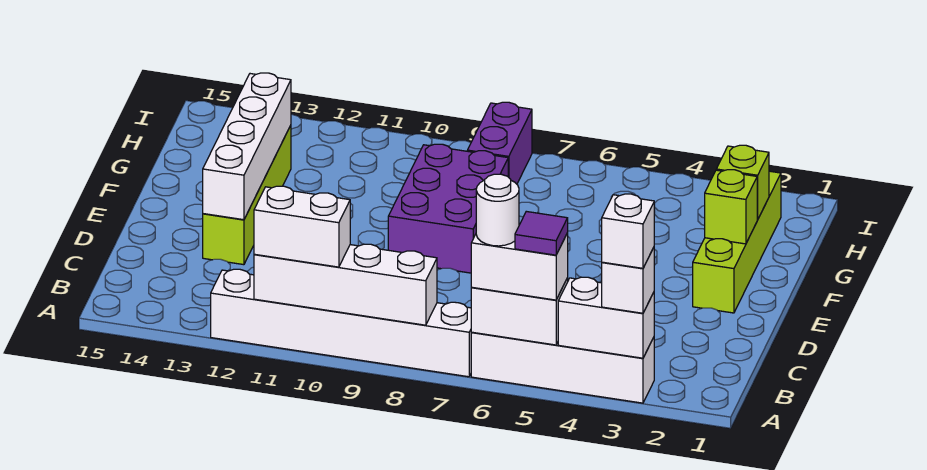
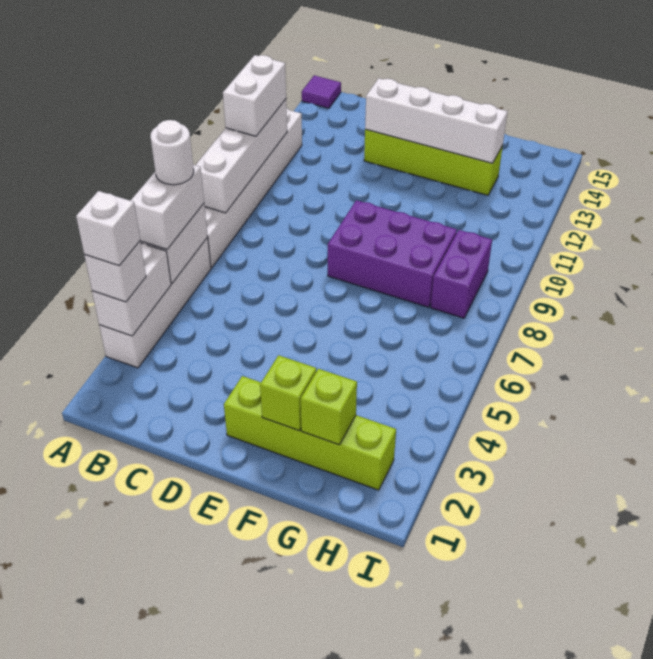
purple 1x1 tile [515,211,568,255] -> purple 1x1 tile moved to [302,75,341,108]
purple 1x2 brick [467,102,532,184] -> purple 1x2 brick turned to [431,230,492,318]

